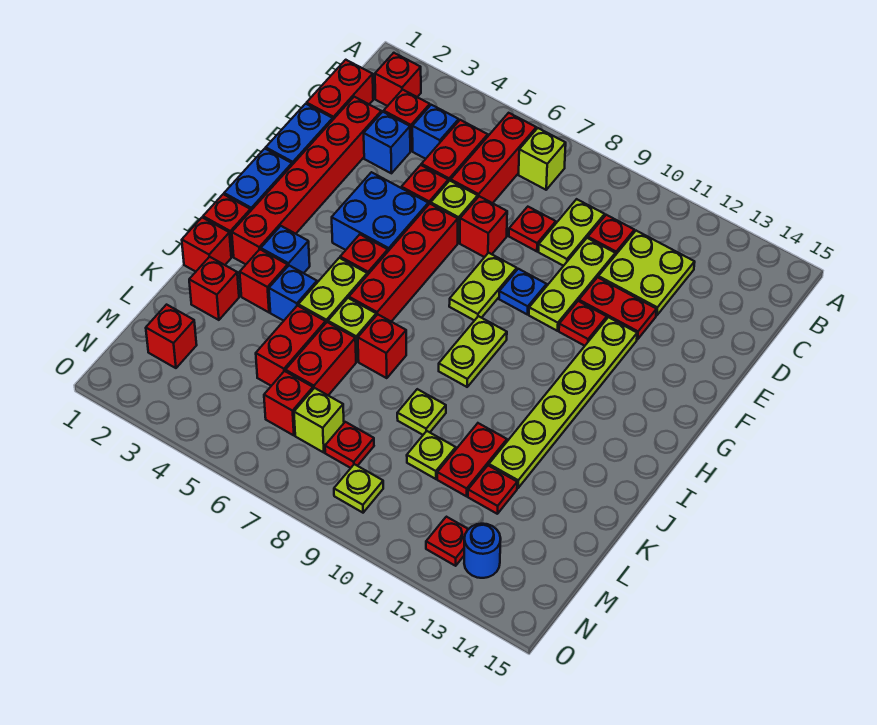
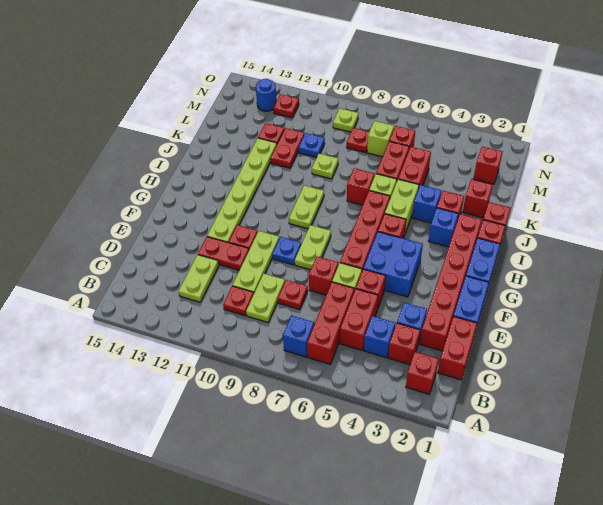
lime 1x1 brick [519,128,566,190] -> blue 1x1 brick [283,315,314,357]
lime 2x2 plate [598,231,695,316] -> lime 1x2 plate [178,255,219,302]
lime 1x1 plate [407,431,456,479] -> blue 1x1 plate [298,133,325,158]

